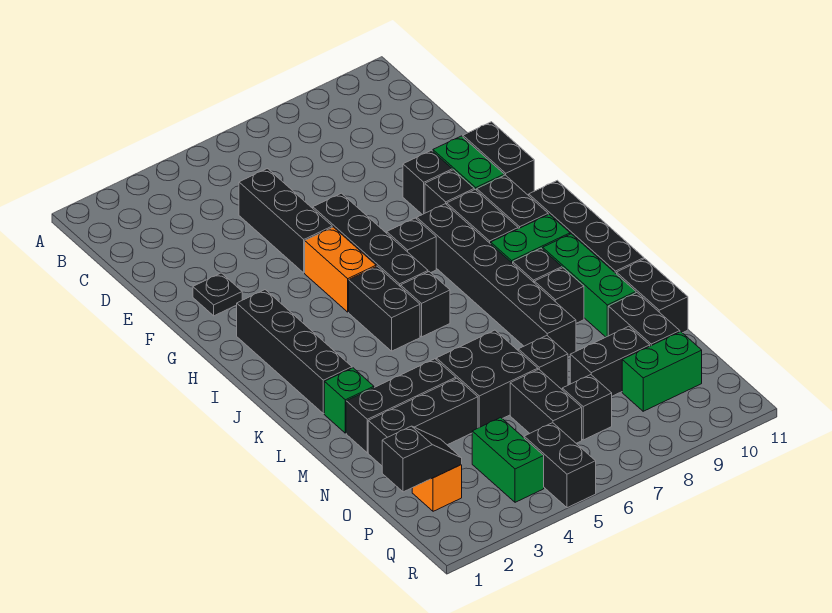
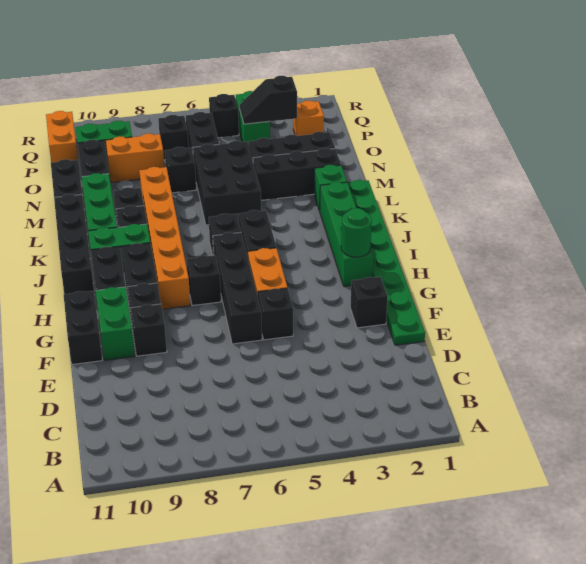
black 1x3 brick [239,169,332,273] -> black 1x1 brick [258,288,293,340]
none -> green 1x8 plate [348,180,425,345]
black 1x1 plate [193,273,242,316] -> black 1x1 brick [350,277,388,328]
black 1x4 brick [237,290,352,414] -> green 1x4 brick [320,182,373,287]
none -> green 1x1 round brick [341,208,372,257]
black 1x6 brick [417,204,576,357] -> orange 1x6 brick [139,167,190,309]
black 2x2 brick [436,330,538,428] -> black 2x3 brick [193,141,261,225]
black 1x2 brick [570,326,650,396] -> orange 1x2 brick [106,134,164,182]
black 1x2 slope [382,426,462,492] -> black 1x2 slope moved to [240,76,297,124]
none -> orange 1x2 brick [46,111,78,163]
black 1x2 brick [524,423,596,508] -> black 1x1 brick [209,94,239,138]

